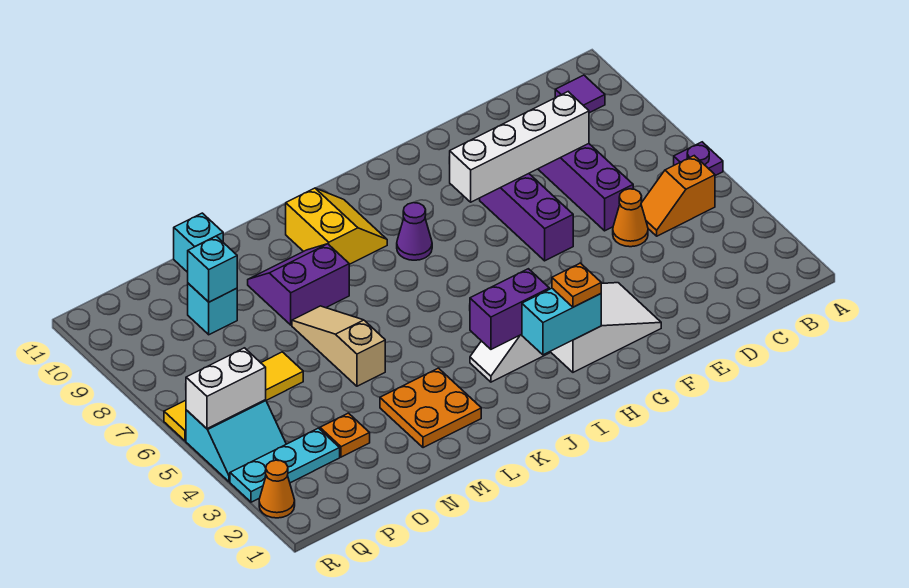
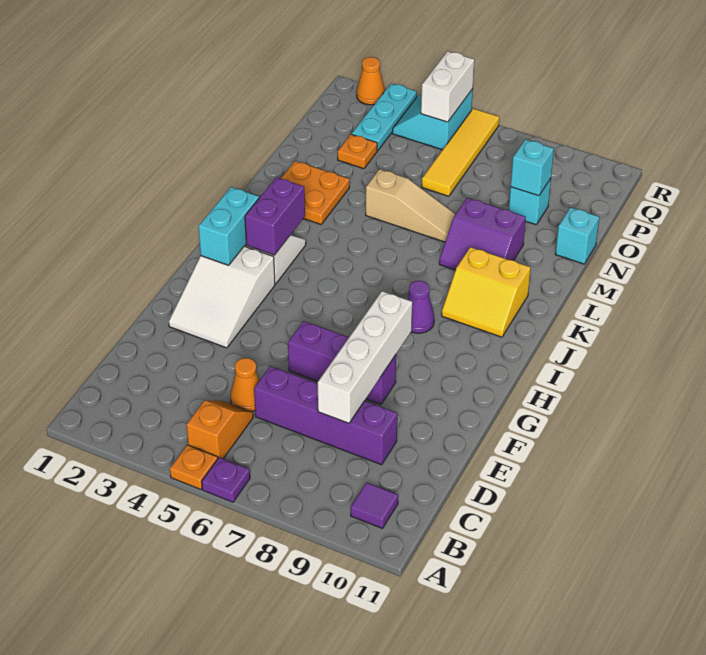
orange 1x1 plate [552,263,601,307] -> orange 1x1 plate moved to [170,445,218,489]
purple 2x2 slope [248,244,349,325] -> purple 2x2 slope turned to [439,198,526,270]

